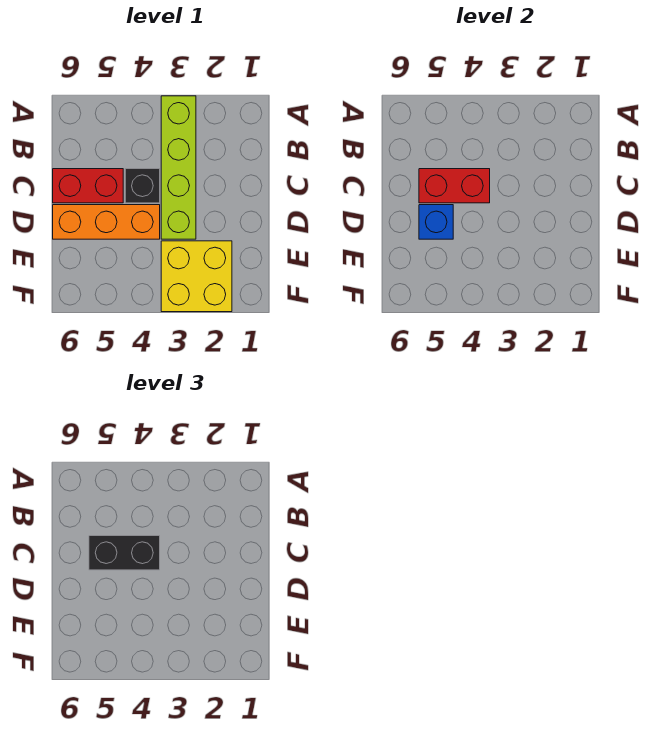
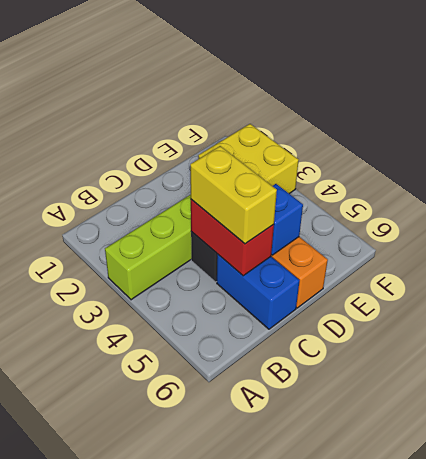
black 1x2 brick [89,536,160,570] -> yellow 1x2 brick [190,146,277,244]
red 1x2 brick [53,169,123,203] -> blue 1x2 brick [217,254,300,329]

